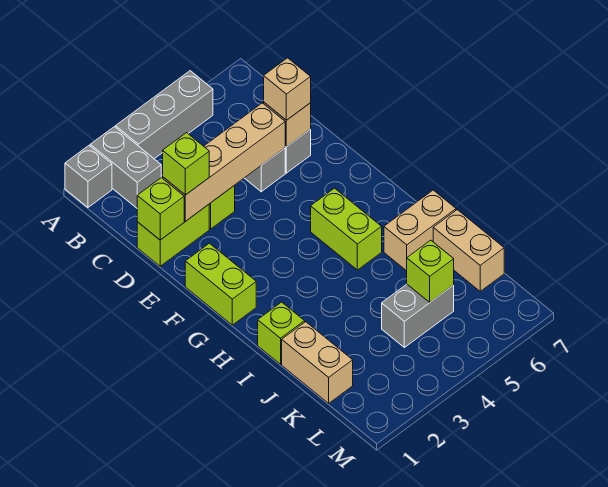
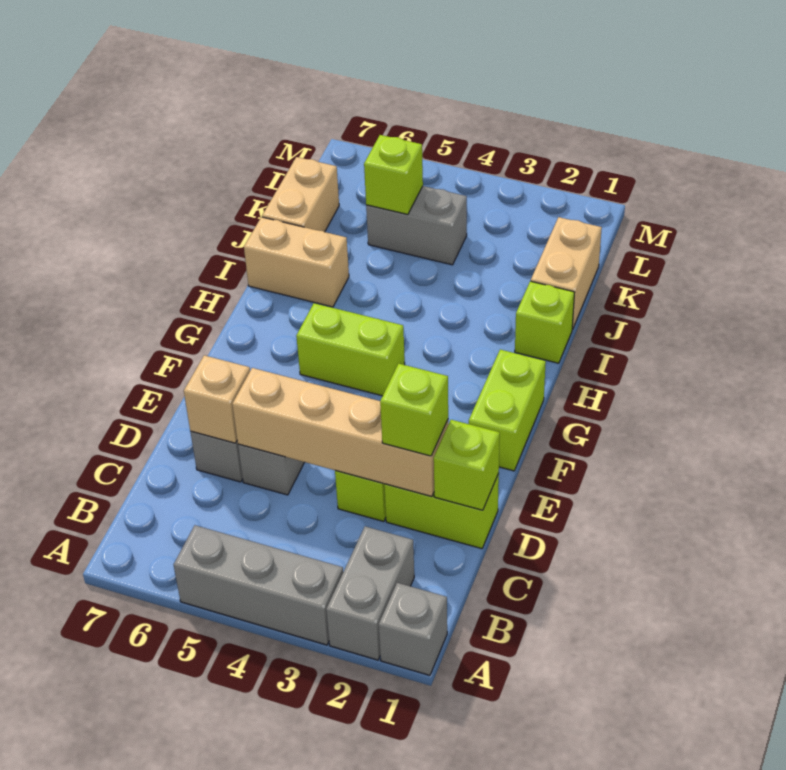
tan 1x1 brick [264,58,311,120] -> none
lime 1x2 brick [311,188,382,270] -> lime 1x2 brick turned to [296,303,405,396]

